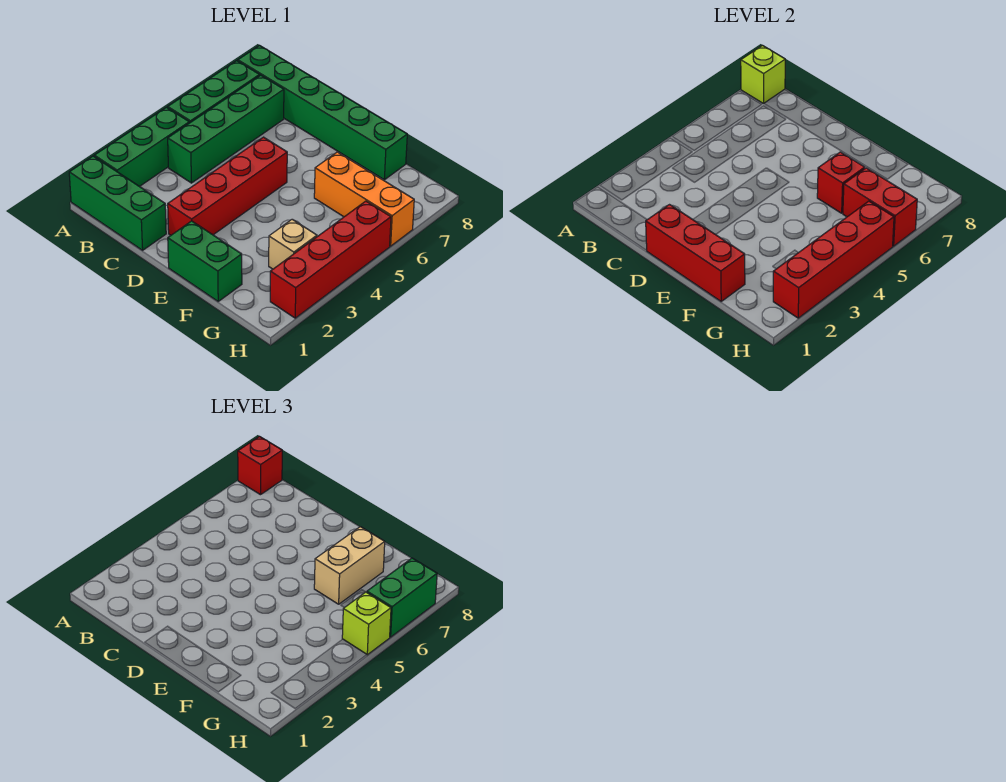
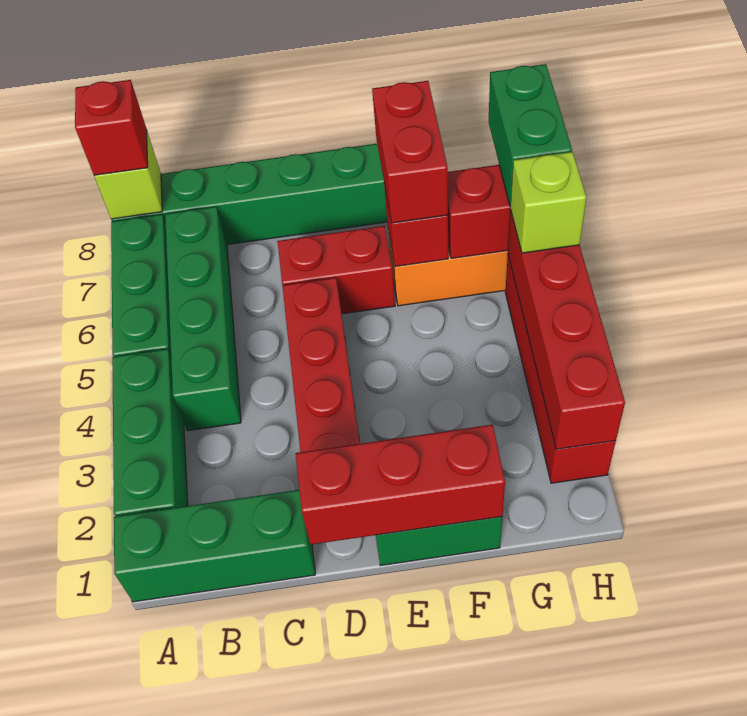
none -> red 1x2 brick [278,226,395,314]
tan 1x2 brick [314,527,385,604] -> red 1x2 brick [372,81,448,223]
tan 1x1 brick [269,219,317,269] -> none

